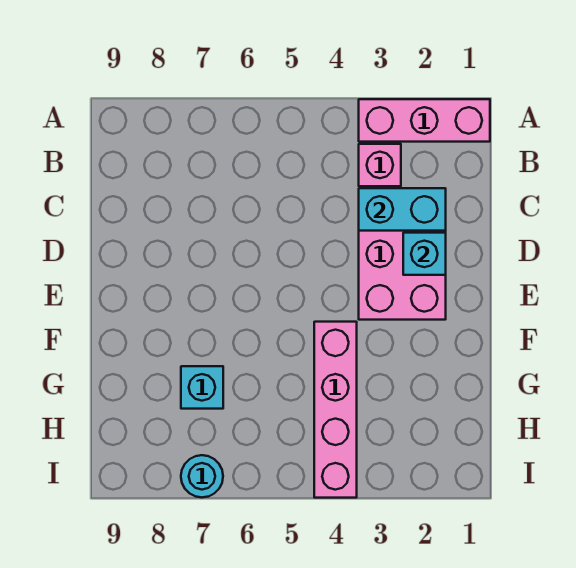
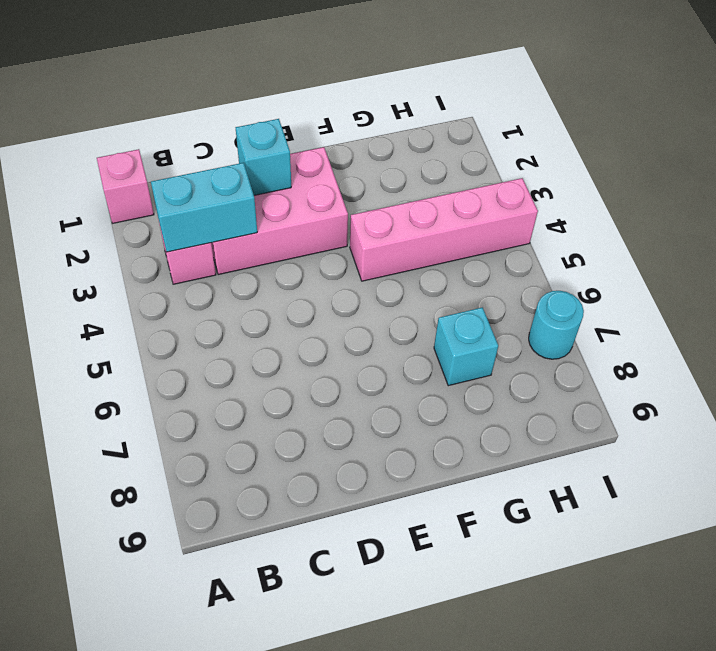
pink 1x3 brick [359,99,490,142] -> pink 1x1 brick [97,149,154,223]
cyan 1x2 brick [359,188,446,231] -> cyan 1x2 brick turned to [151,163,257,252]

